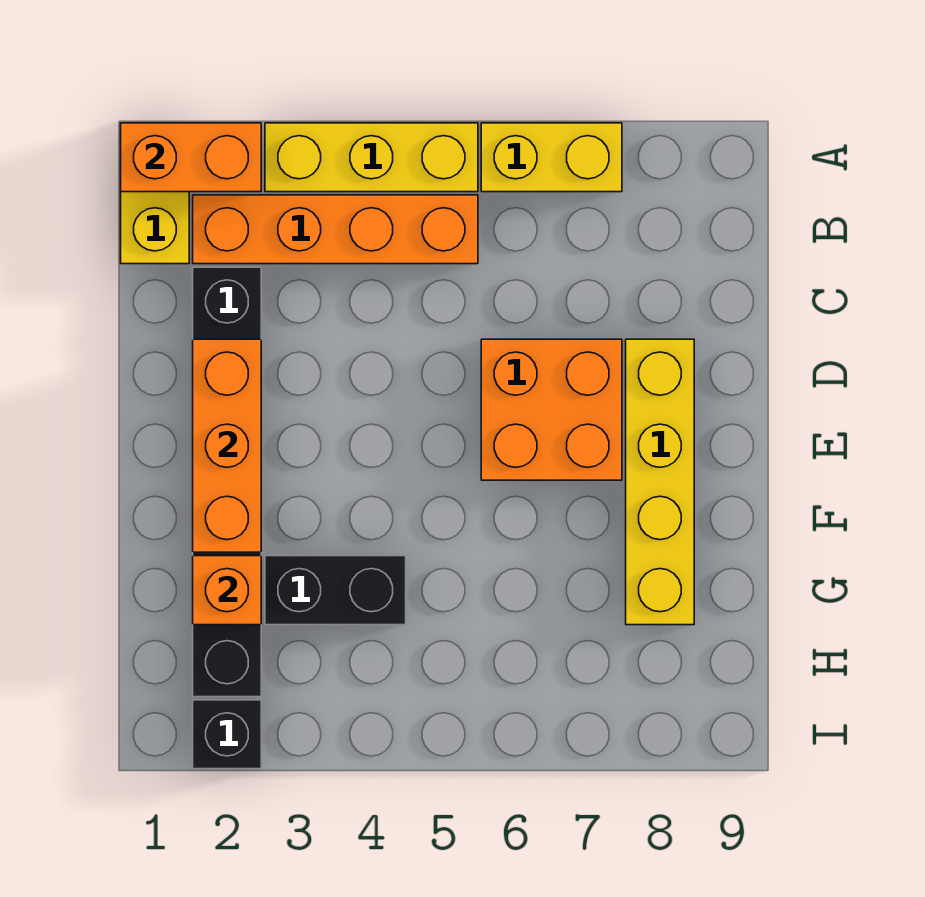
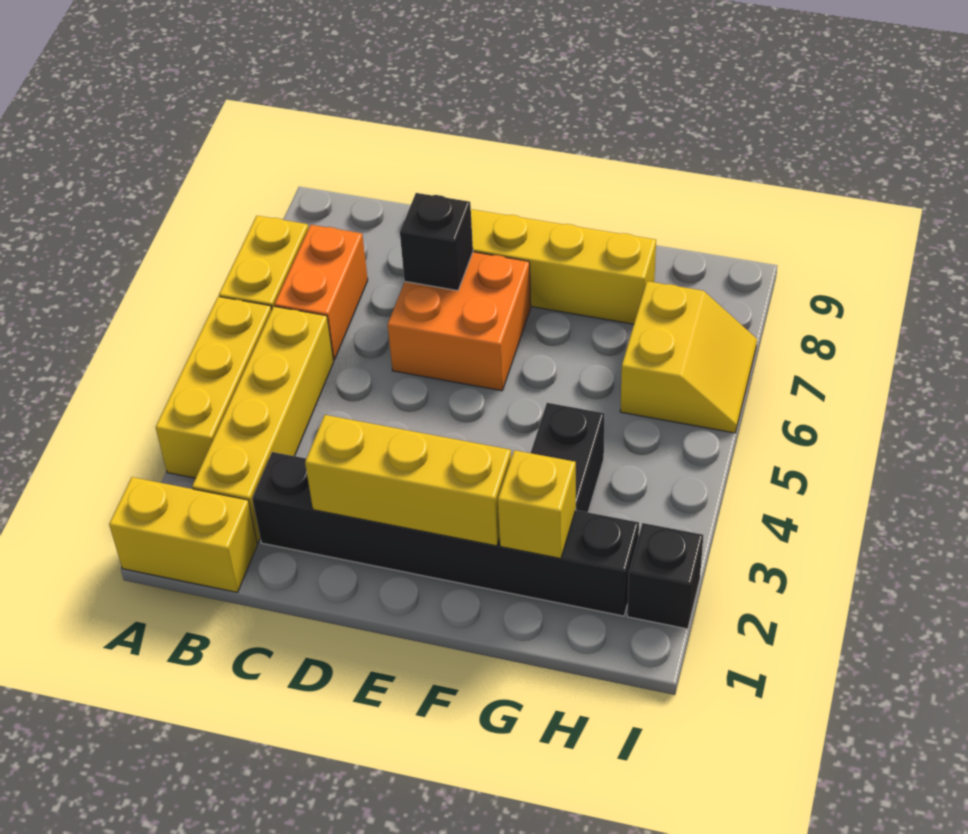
orange 1x2 brick [121,123,261,192] -> orange 1x2 brick moved to [275,225,368,360]
orange 1x4 brick [193,195,478,264] -> yellow 1x4 brick [192,306,334,542]
orange 1x3 brick [193,339,261,552] -> yellow 1x3 brick [305,415,511,546]
none -> black 1x1 brick [400,193,473,291]
orange 1x1 brick [193,556,261,625] -> yellow 1x1 brick [498,450,576,558]
none -> yellow 2x2 slope [620,281,757,433]

